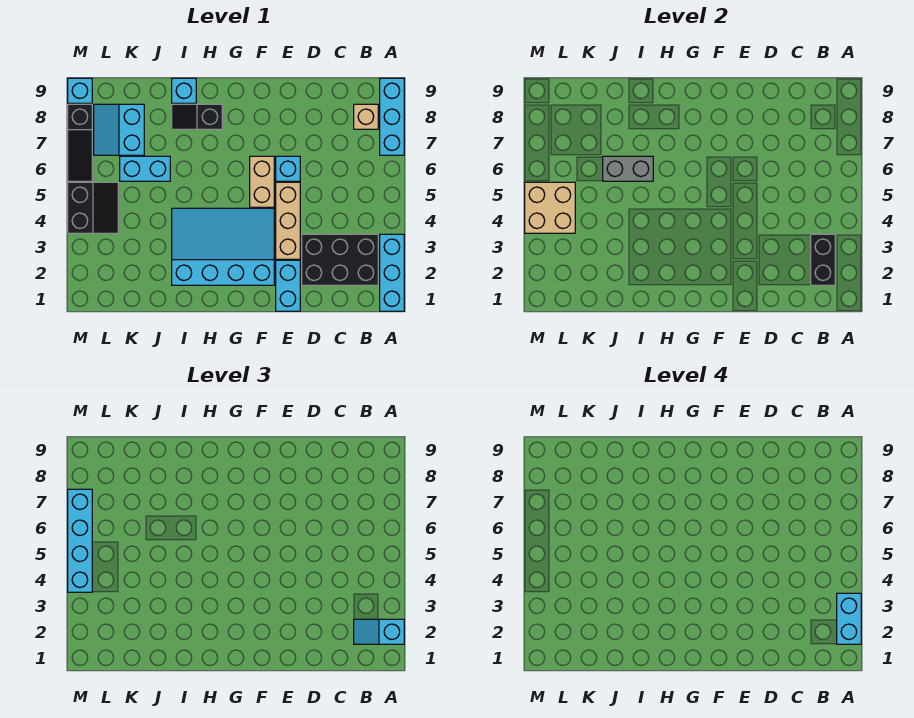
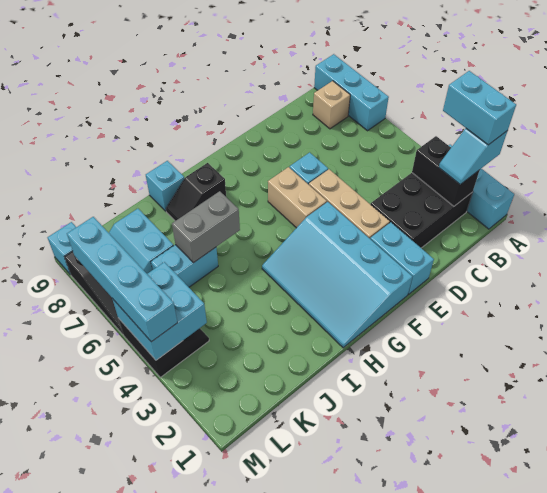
cyan 3x4 slope [172,208,274,285] -> cyan 3x4 slope turned to [262,202,412,348]
tan 2x2 brick [525,182,575,233] -> cyan 2x2 brick [113,262,207,360]

